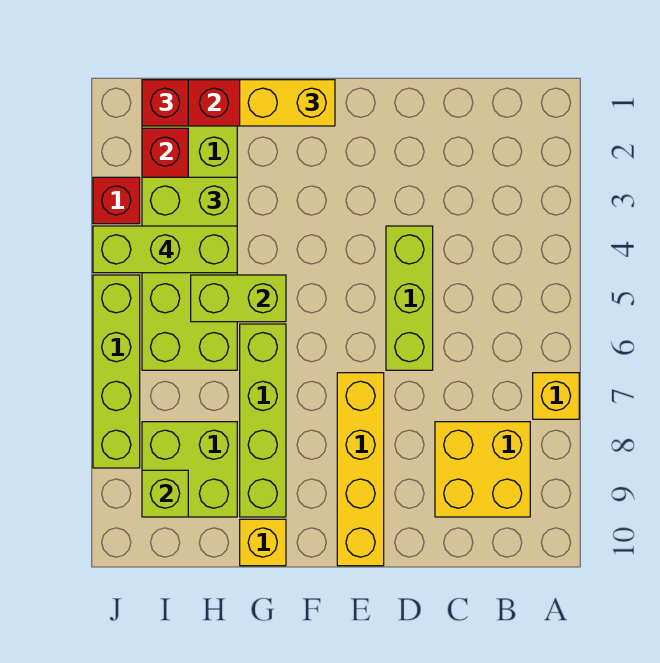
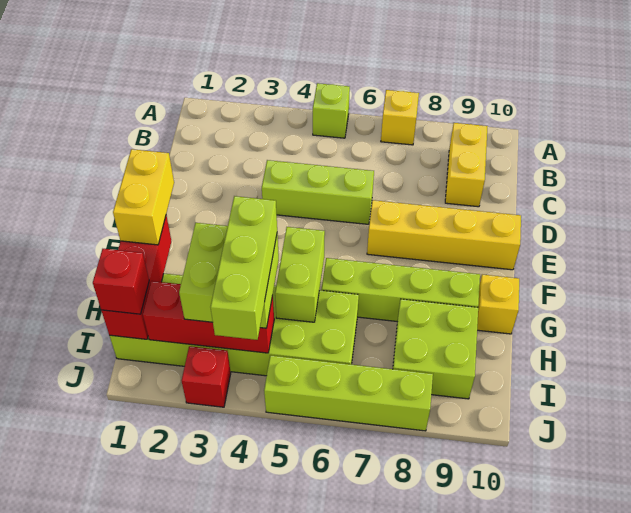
yellow 2x2 brick [435,422,530,517] -> yellow 1x2 brick [445,123,488,207]
lime 1x1 brick [142,470,188,517] -> lime 1x1 brick moved to [313,83,350,138]

